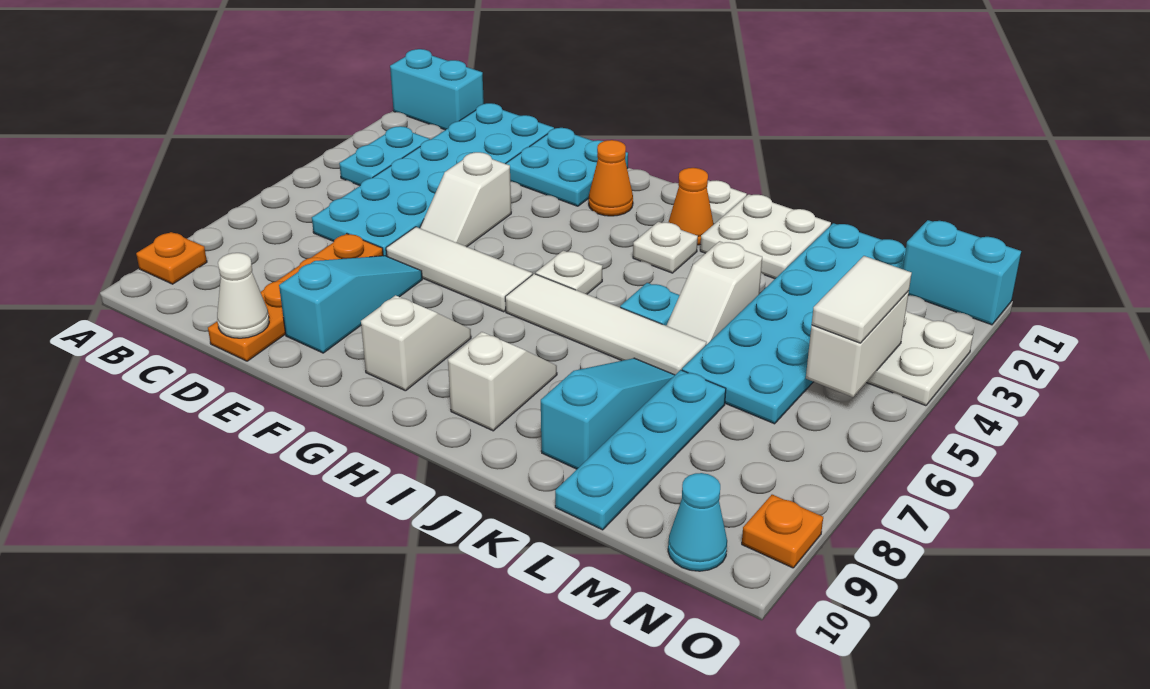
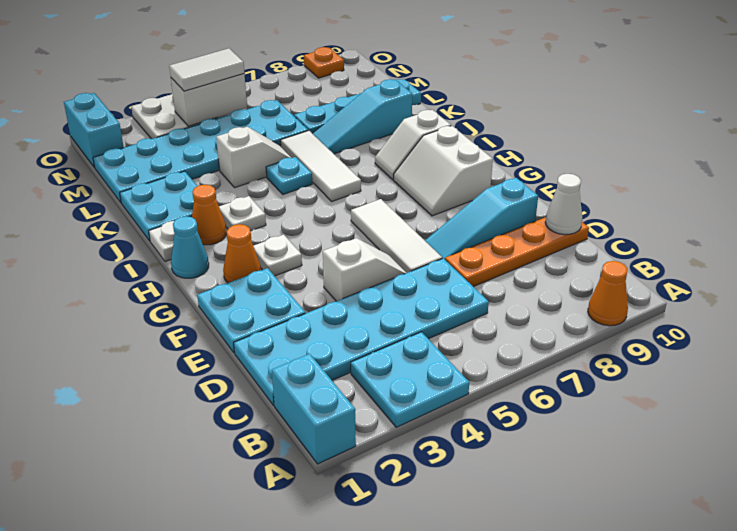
orange 1x1 plate [136,232,207,284] -> orange 1x1 cone [588,261,628,326]
cyan 1x2 plate [339,126,430,186] -> cyan 2x2 plate [351,332,469,427]
white 1x2 slope [361,295,471,391] -> white 2x2 slope [393,126,493,216]
white 1x1 plate [536,251,602,294] -> white 1x1 plate moved to [253,235,302,276]
white 1x4 tile [505,274,707,375] -> white 1x3 tile [281,130,361,201]
white 2x2 plate [700,194,831,279] -> cyan 2x2 plate [120,171,197,241]
cyan 1x1 cone [668,473,727,571] -> cyan 1x1 cone moved to [171,216,209,278]

